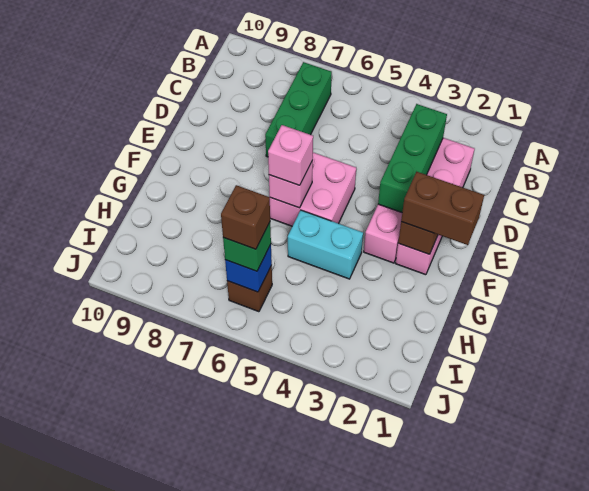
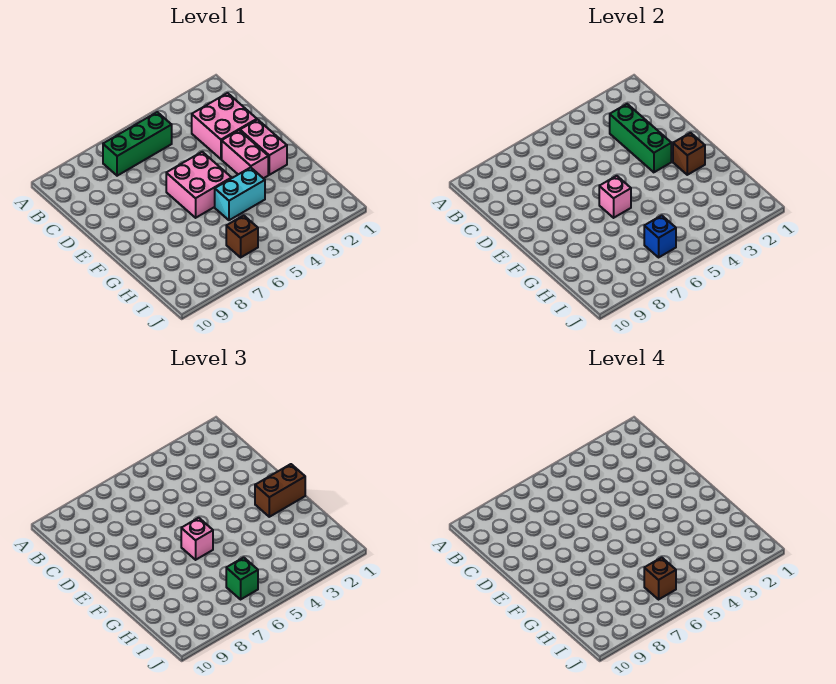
green 1x3 brick [265,62,332,157] -> green 1x3 brick turned to [103,112,172,176]

